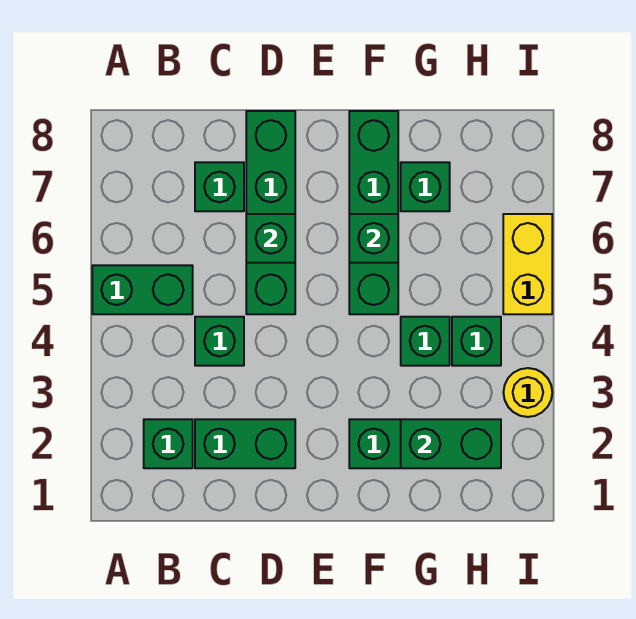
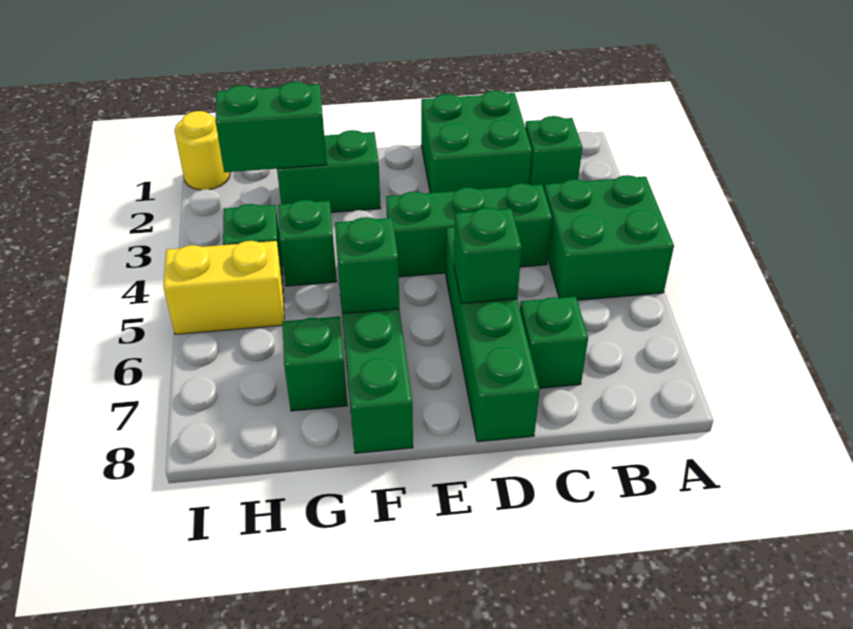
green 1x2 brick [92,265,193,314] -> green 2x2 brick [544,175,674,300]
green 1x2 brick [195,419,295,468] -> green 2x2 brick [421,91,532,193]
green 1x1 brick [195,317,244,366] -> green 1x3 brick [386,183,552,277]
yellow 1x1 round brick [503,368,552,417] -> yellow 1x1 round brick moved to [174,111,230,190]
yellow 1x2 brick [503,214,552,314] -> yellow 1x2 brick turned to [163,241,284,334]

